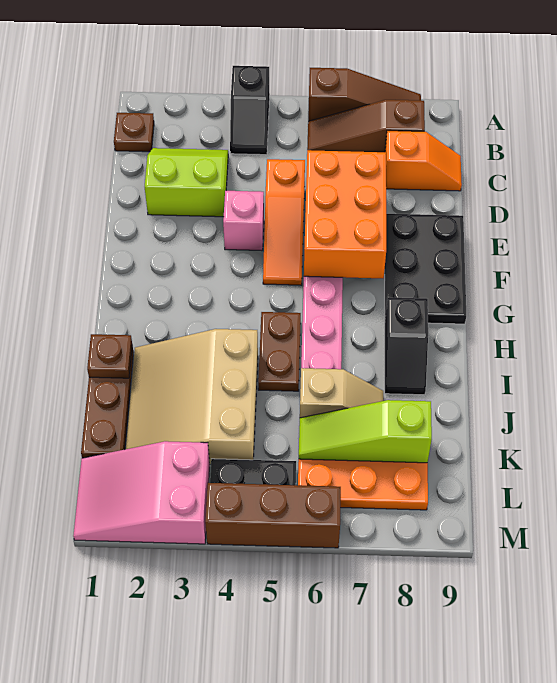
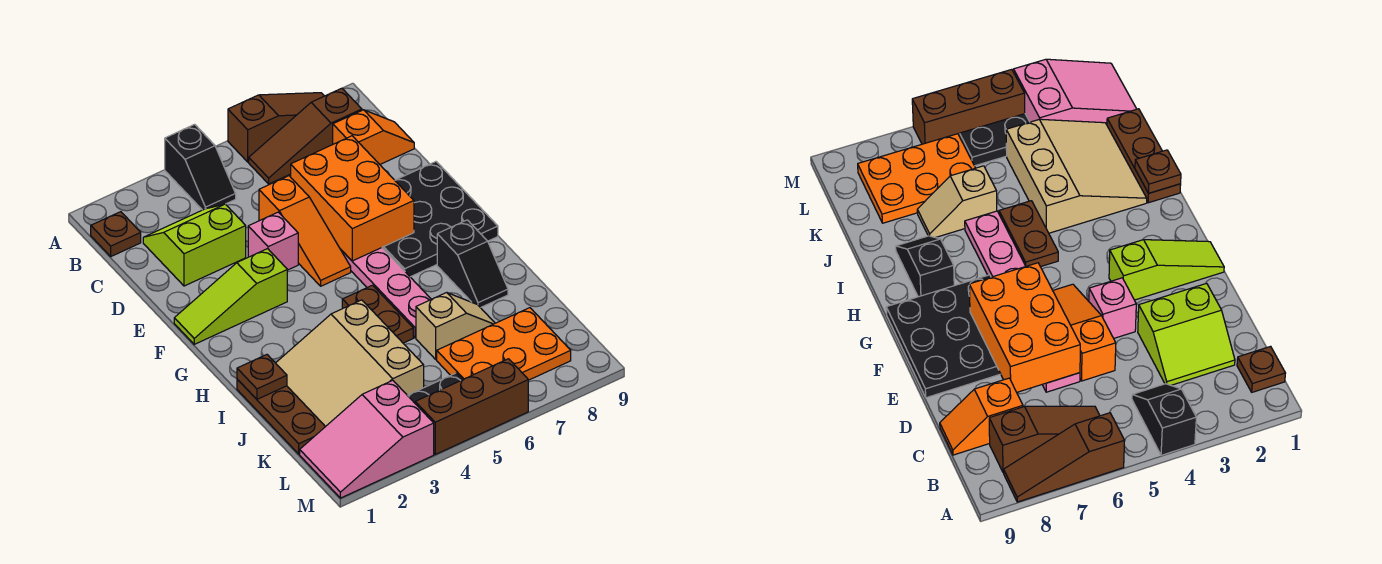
black 2x3 plate [385,214,466,324] -> black 3x3 plate [382,162,498,277]
lime 1x3 slope [299,400,432,463] -> lime 1x3 slope moved to [174,249,287,344]

